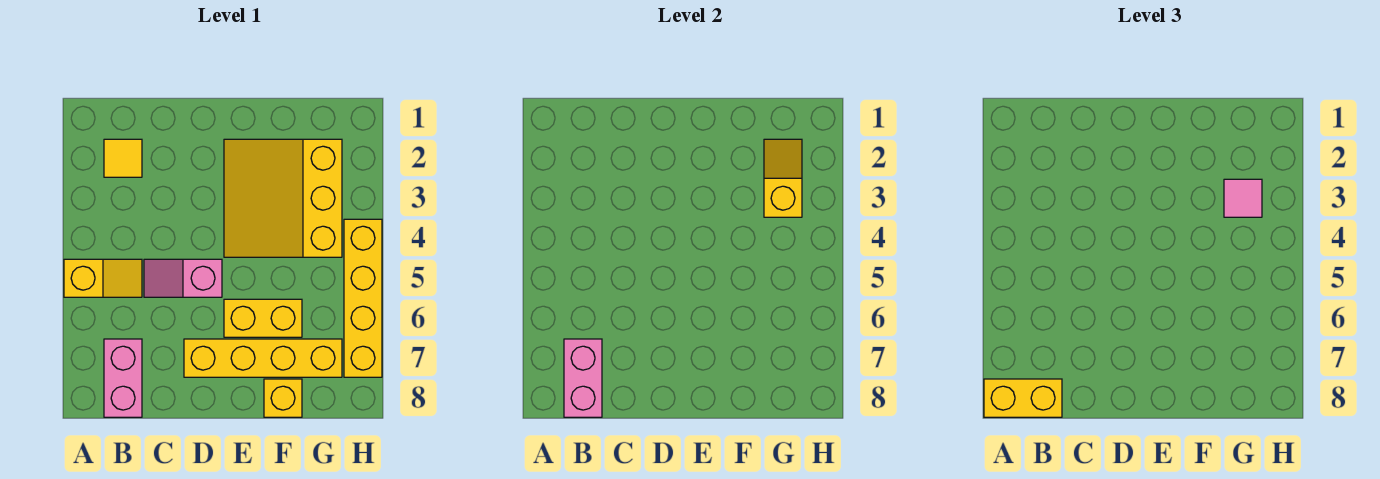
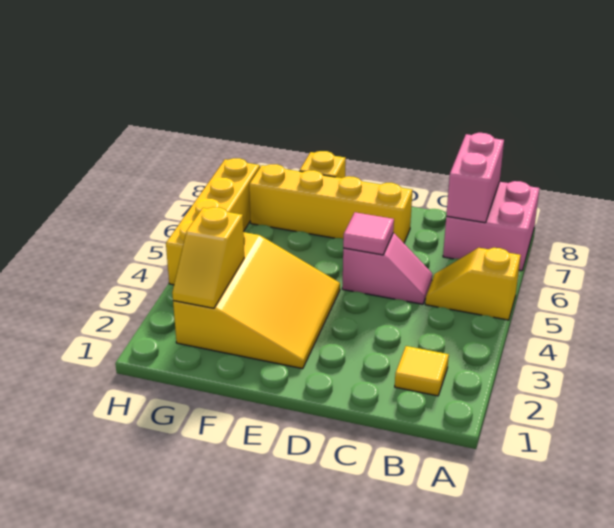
yellow 1x2 brick [984,379,1062,417] -> none
pink 1x2 brick [104,339,142,417] -> pink 2x2 brick [443,181,540,271]
yellow 1x2 brick [224,299,302,337] -> none
pink 1x1 tile [1224,179,1262,217] -> pink 1x1 tile moved to [343,212,394,255]

